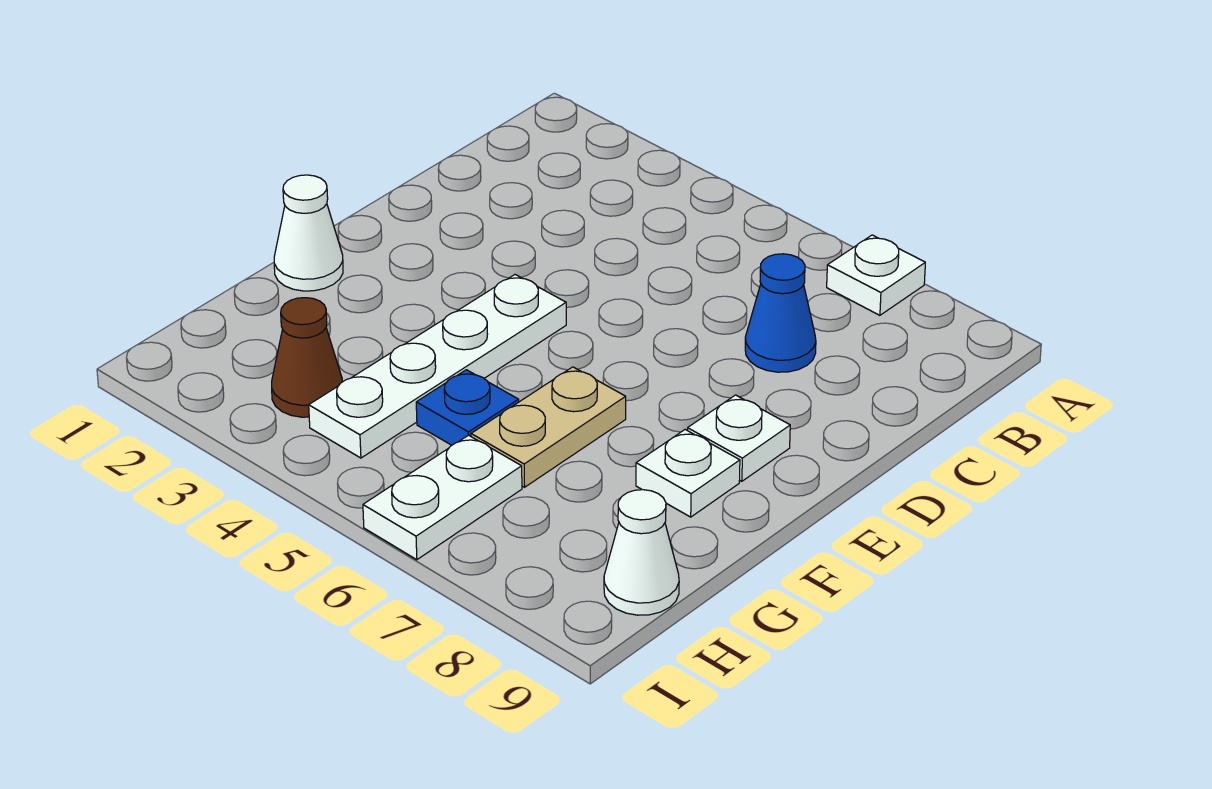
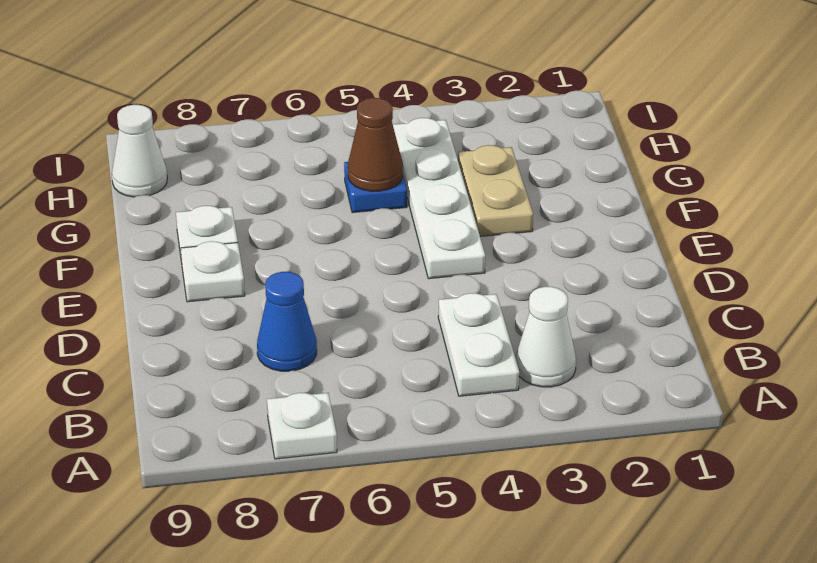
white 1x1 cone [274,175,343,291] -> white 1x1 cone moved to [516,287,576,387]
tan 1x2 plate [471,367,626,487] -> tan 1x2 plate moved to [458,145,533,237]
brown 1x1 cone [272,298,342,417] -> brown 1x1 cone moved to [348,98,403,191]
white 1x2 plate [363,435,522,560] -> white 1x2 plate moved to [438,293,519,396]

